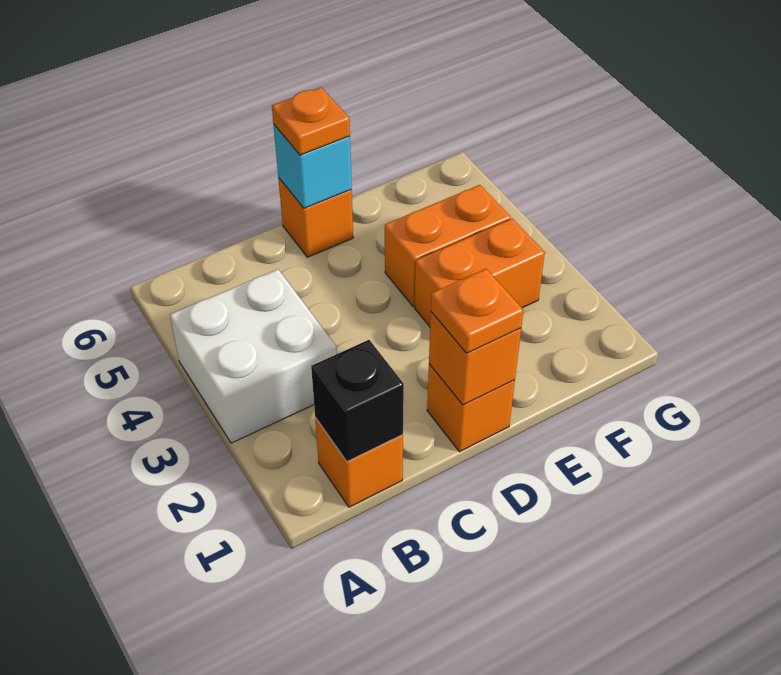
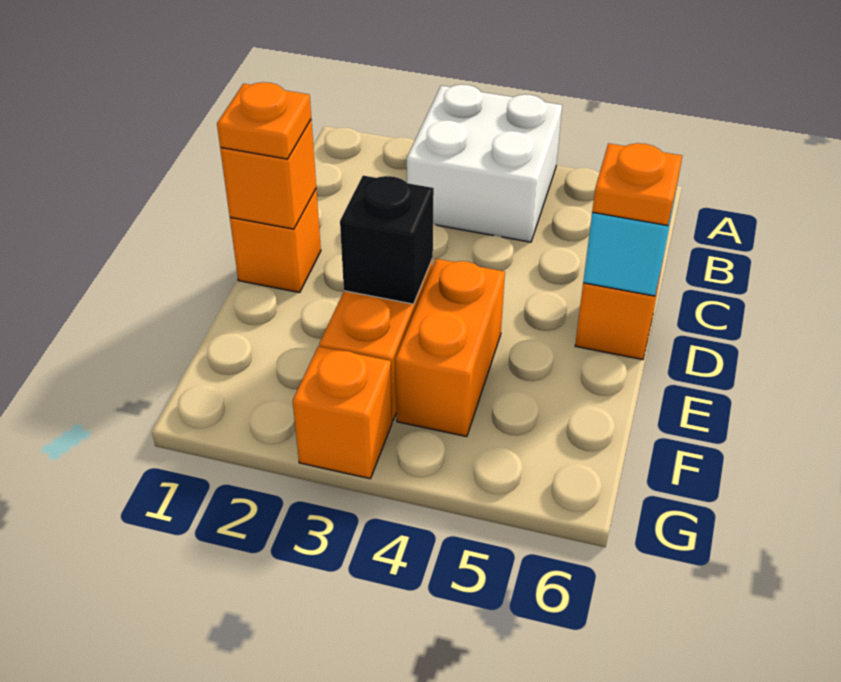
orange 1x1 brick [315,417,403,507] -> orange 1x1 brick moved to [293,346,392,479]
black 1x1 brick [311,340,404,461] -> black 1x1 brick moved to [340,176,434,304]

